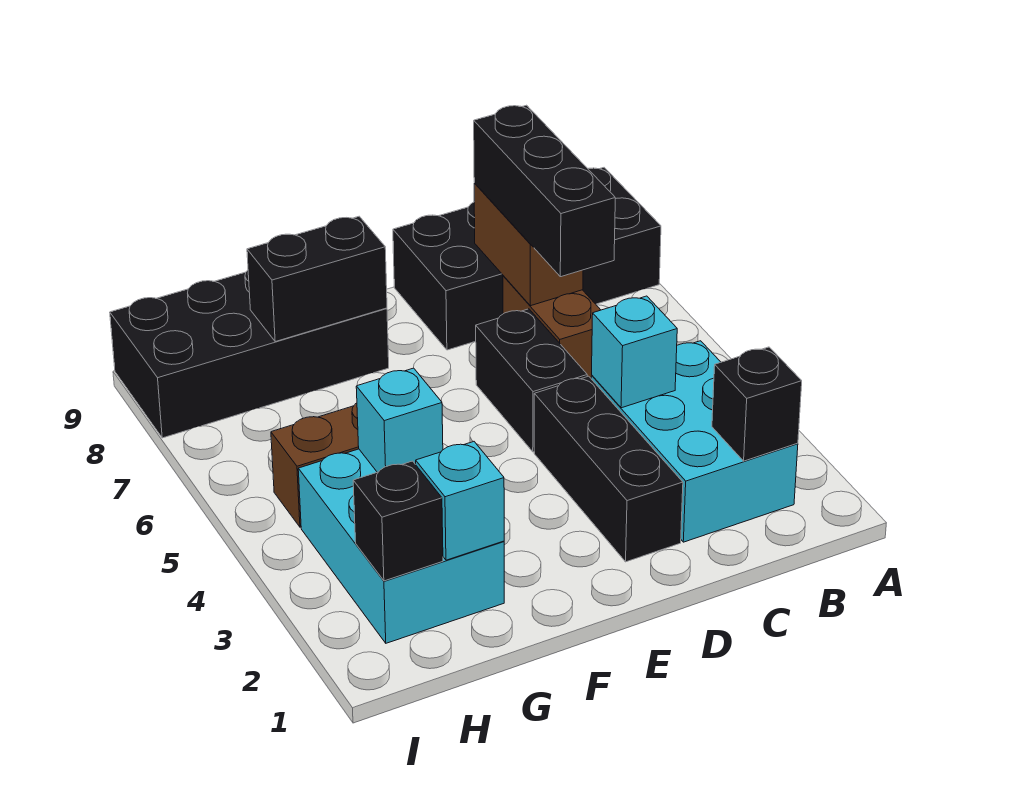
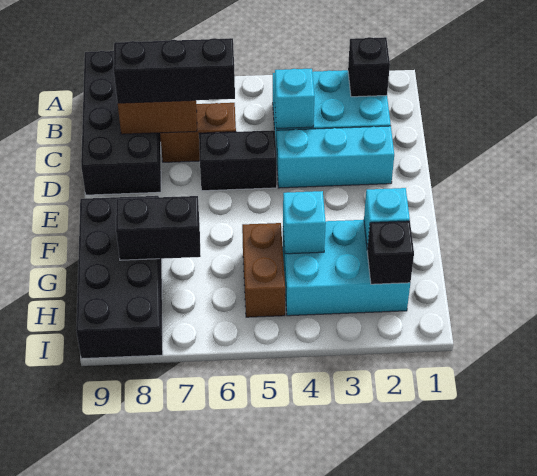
black 1x3 brick [534,376,683,562] -> cyan 1x3 brick [276,126,394,188]
black 1x2 brick [247,216,387,342] -> black 1x2 brick turned to [116,196,201,260]

